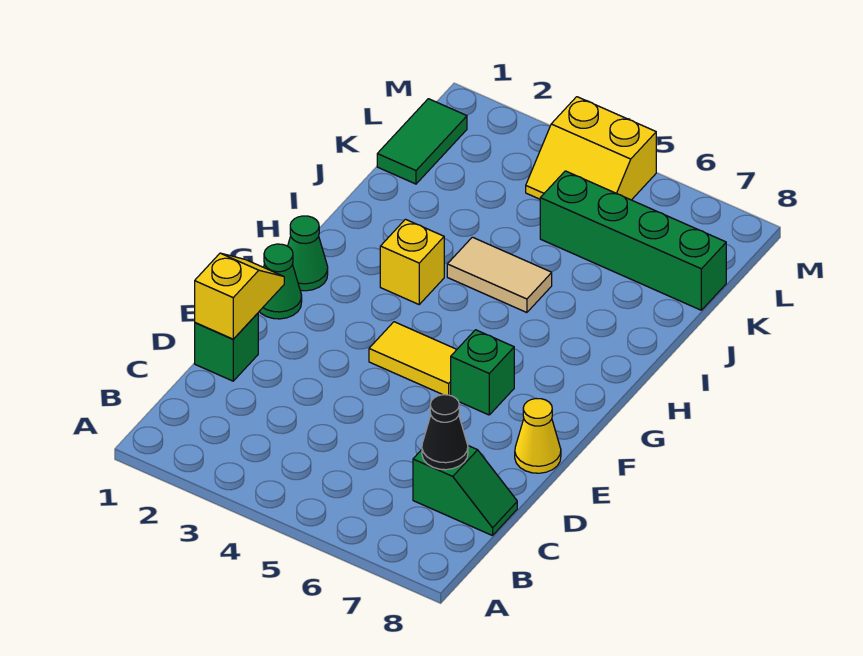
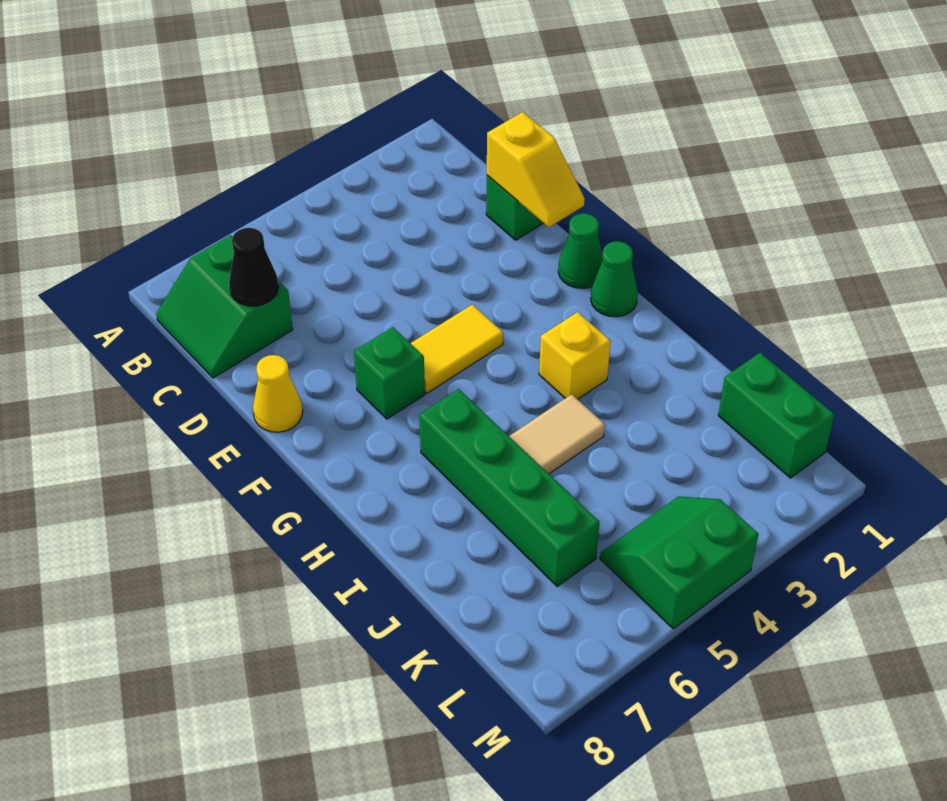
green 1x2 slope [413,446,517,536] -> green 2x2 slope [156,235,293,378]
green 1x2 tile [377,99,467,184] -> green 1x2 brick [718,353,835,478]
green 1x4 brick [540,171,726,310] -> green 1x4 brick turned to [419,389,599,586]
yellow 2x2 slope [526,97,656,200] -> green 2x2 slope [600,496,758,629]

